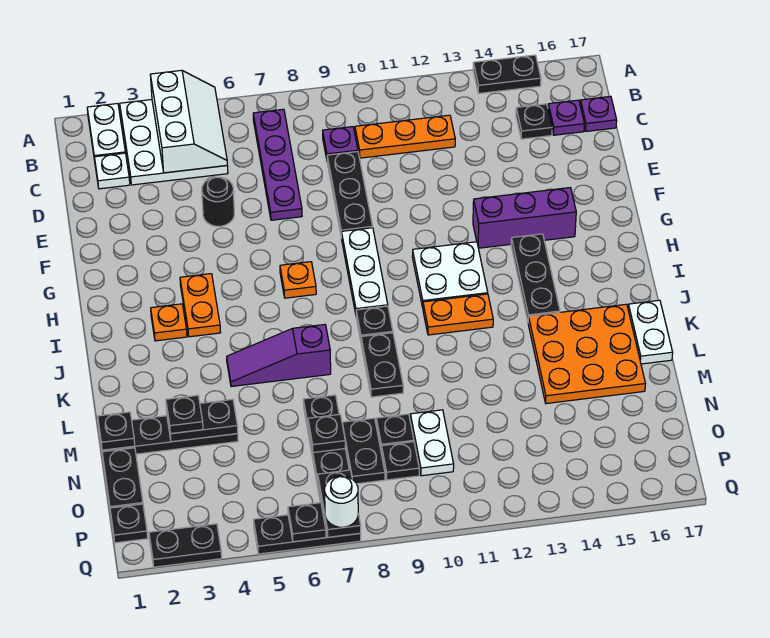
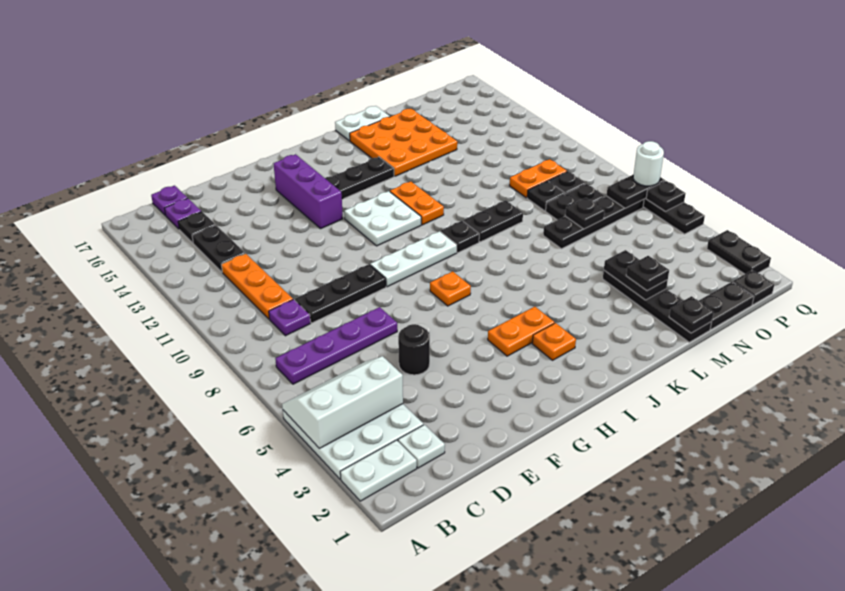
black 1x2 plate [473,55,541,93] -> black 1x2 plate moved to [192,225,245,272]
purple 1x3 slope [227,324,331,387] -> none
white 1x2 plate [410,410,454,476] -> orange 1x2 plate [510,159,567,198]

